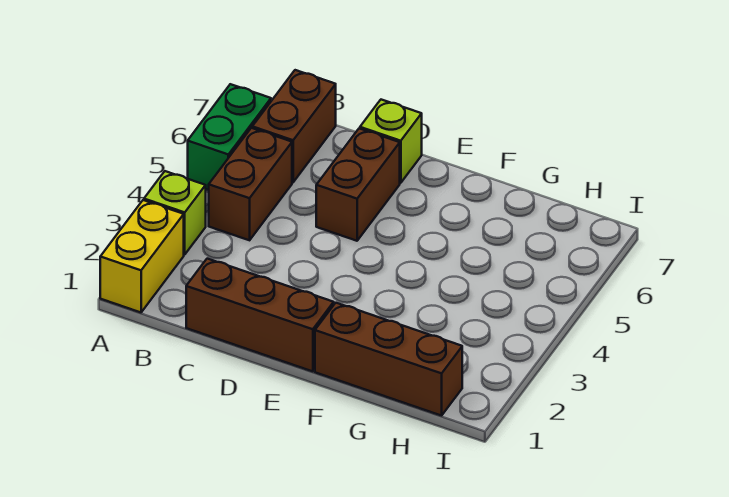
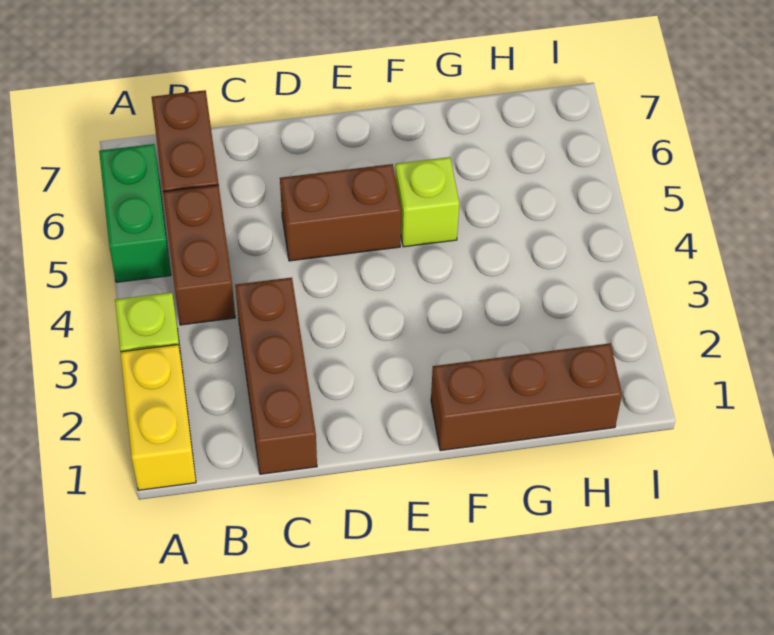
brown 1x3 brick [186,259,334,371] -> brown 1x3 brick turned to [235,278,317,474]
brown 1x2 brick [316,128,400,241] -> brown 1x2 brick turned to [280,164,401,261]
lime 1x1 brick [360,100,422,183] -> lime 1x1 brick moved to [395,157,459,247]

